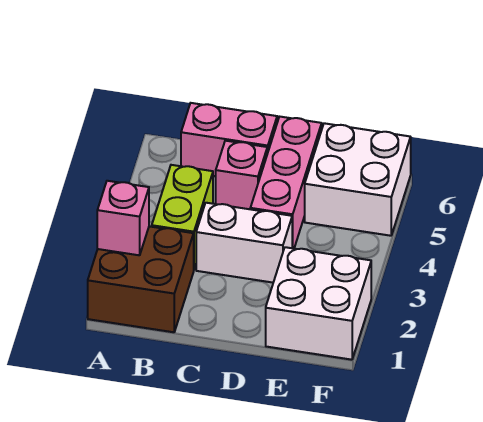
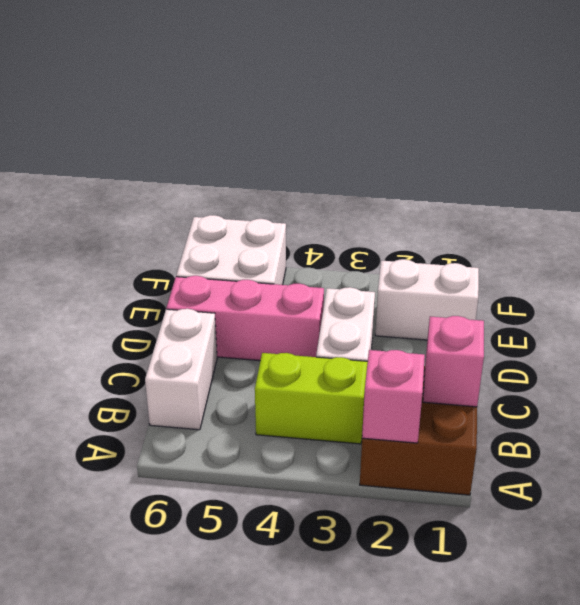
pink 1x2 brick [181,103,277,176] -> white 1x2 brick [145,309,217,430]
pink 1x1 brick [216,141,267,209] -> pink 1x1 brick moved to [423,316,484,407]
white 2x2 brick [266,247,371,360] -> white 1x2 brick [375,259,479,340]

